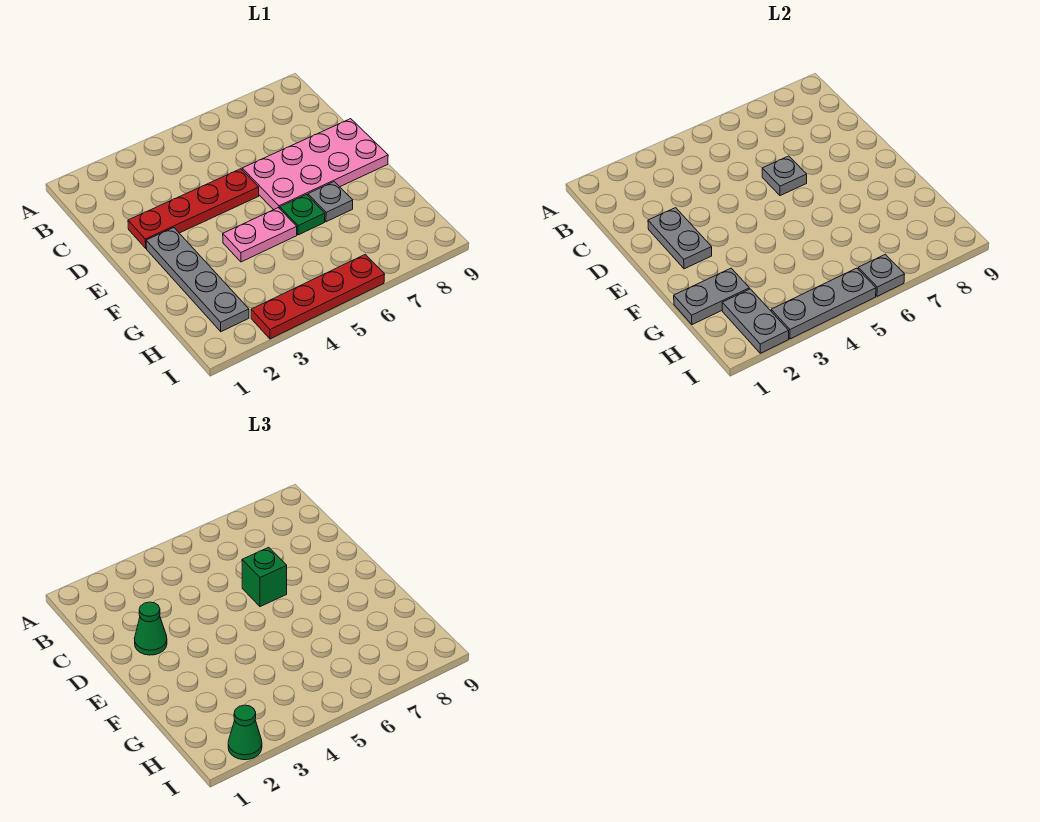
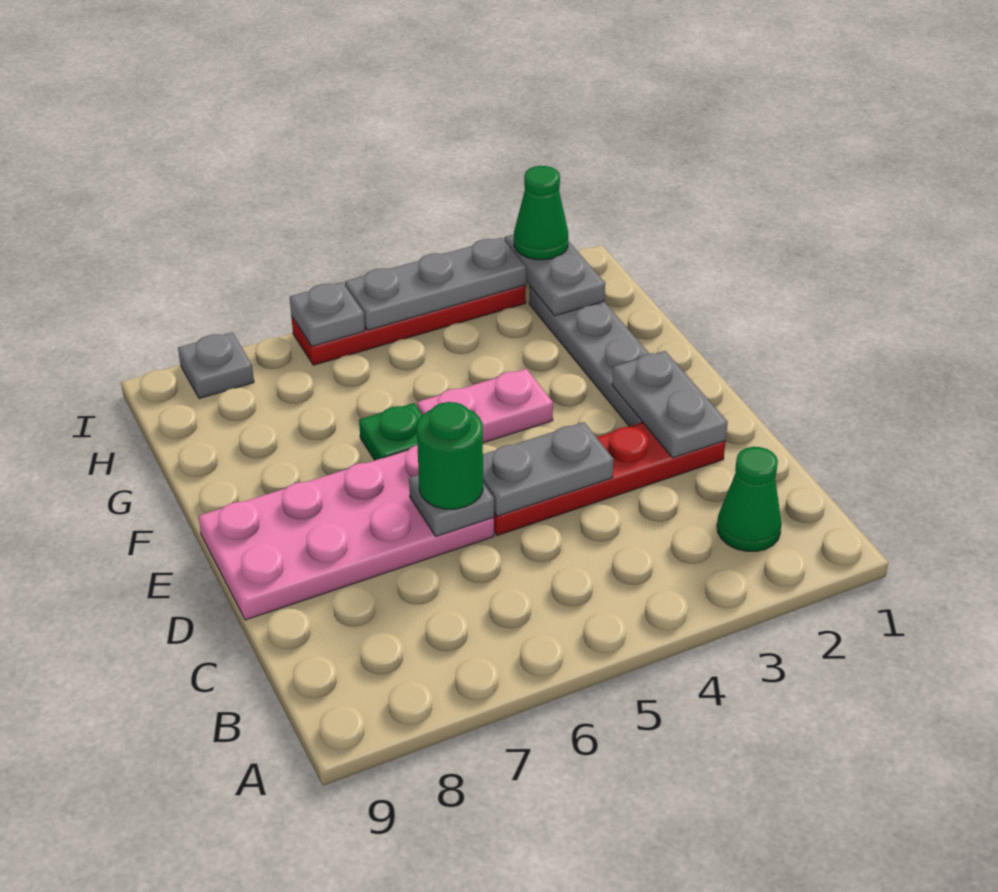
green 1x1 cone [134,602,167,655] -> green 1x1 cone moved to [717,447,782,551]
green 1x1 brick [242,547,287,607] -> green 1x1 round brick [417,402,483,509]
grey 1x1 plate [308,182,353,222] -> grey 1x1 plate moved to [178,332,254,399]
grey 1x2 plate [674,268,749,325] -> grey 1x2 plate moved to [483,422,614,516]

